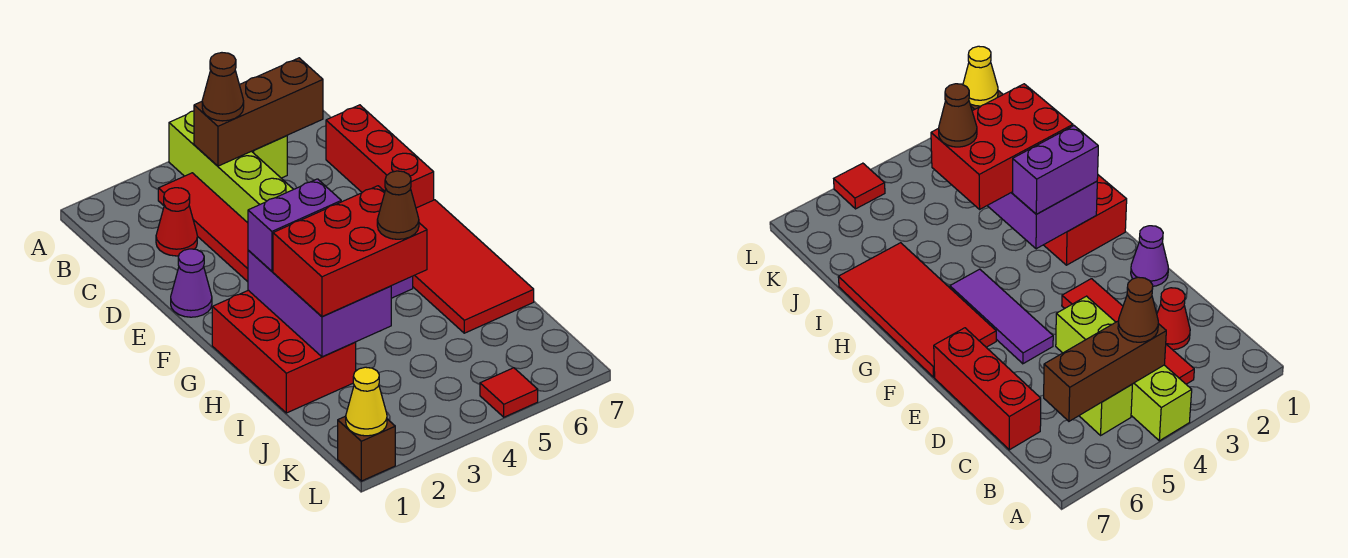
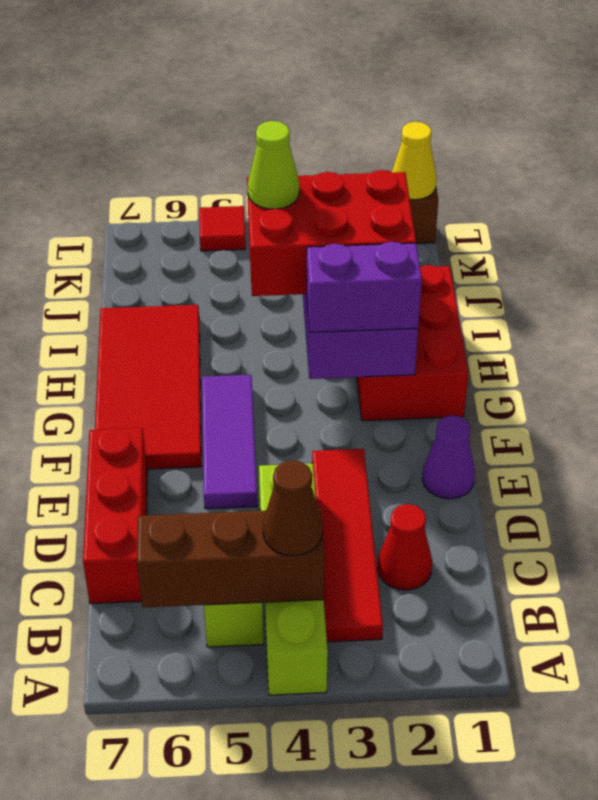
brown 1x1 cone [377,171,419,239] -> lime 1x1 cone [248,121,300,209]

